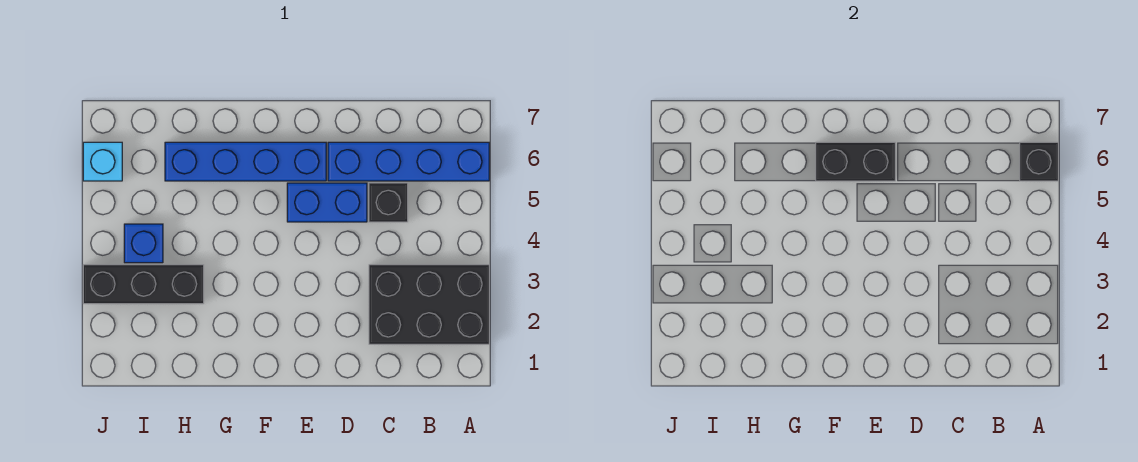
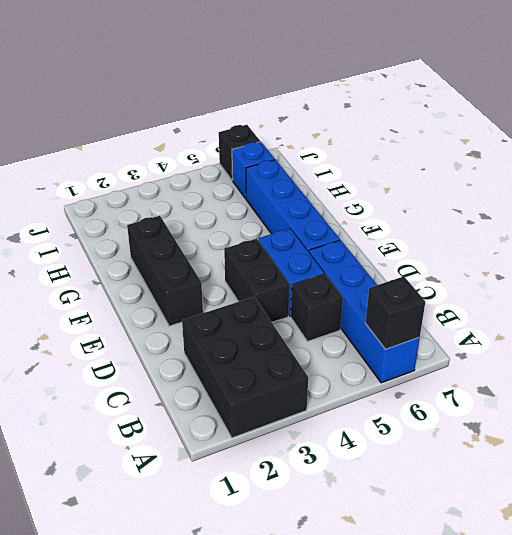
black 1x2 brick [816,142,895,181] -> black 1x2 brick moved to [224,239,289,322]
black 1x3 brick [83,265,204,304] -> black 1x3 brick moved to [127,216,203,326]
blue 1x1 brick [124,224,163,263] -> blue 1x1 brick moved to [232,142,275,199]
cyan 1x1 brick [83,142,122,181] -> black 1x1 brick [219,125,260,180]

